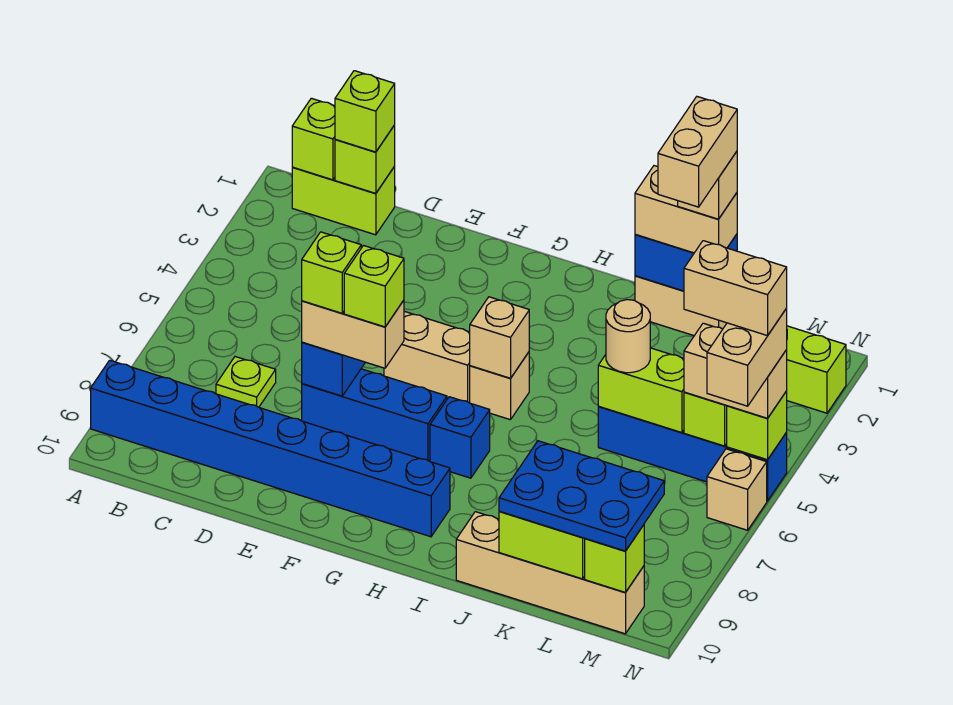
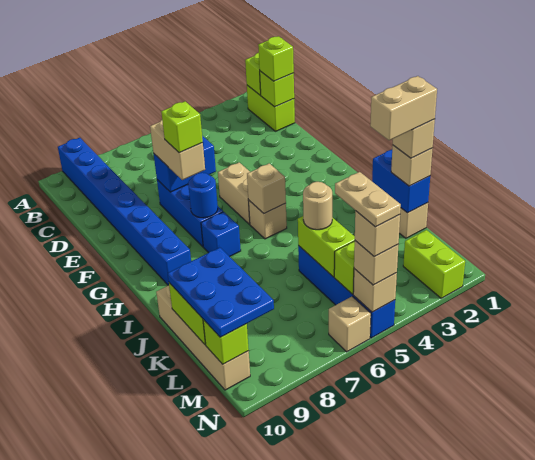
lime 1x1 plate [216,357,276,407] -> none
lime 1x1 brick [302,232,361,313] -> none
none -> blue 1x1 round brick [188,173,218,218]
tan 1x2 brick [635,166,737,253] -> tan 1x1 brick [391,145,433,186]
tan 1x2 brick [684,323,787,418] -> tan 1x1 brick [354,241,398,285]
tan 1x2 brick [684,241,787,336] -> tan 1x2 plate [335,172,401,227]
lime 1x1 brick [727,391,787,460] -> tan 1x1 brick [353,269,397,312]
tan 1x2 brick [707,309,787,406] -> tan 1x1 brick [355,211,400,257]

